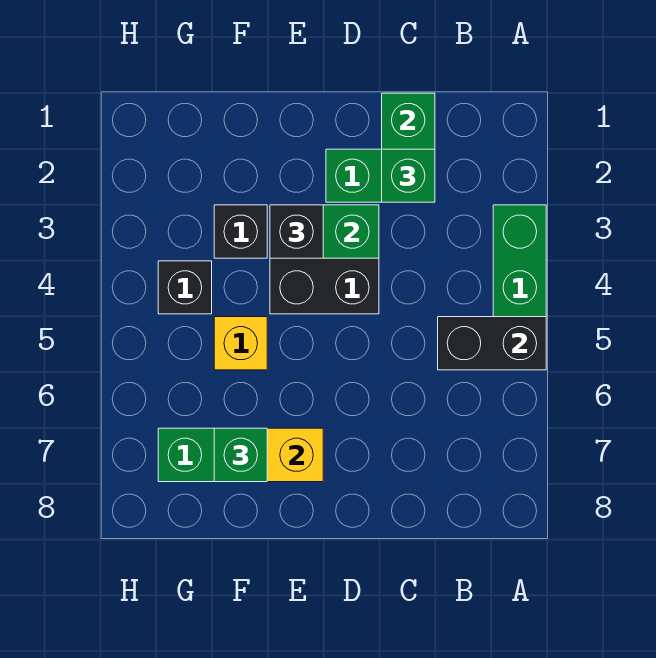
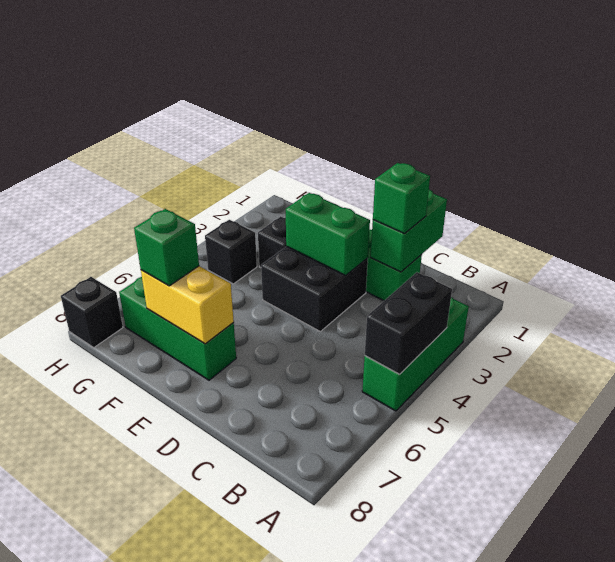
black 1x2 brick [438,317,546,370] -> black 1x2 brick turned to [365,272,452,374]
black 1x1 brick [270,205,323,258] -> black 1x1 brick moved to [61,277,123,348]
yellow 1x1 brick [214,317,267,370] -> none

